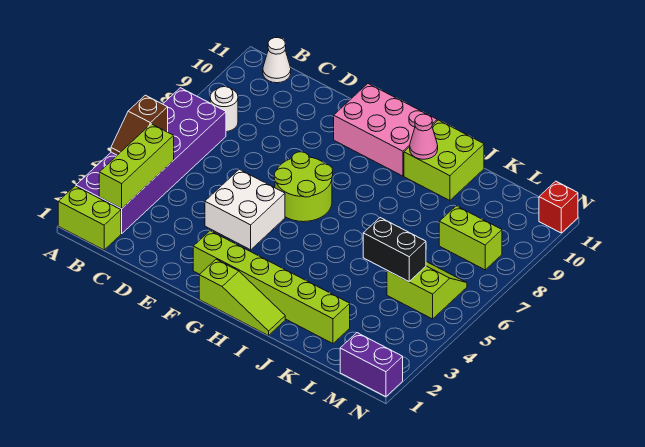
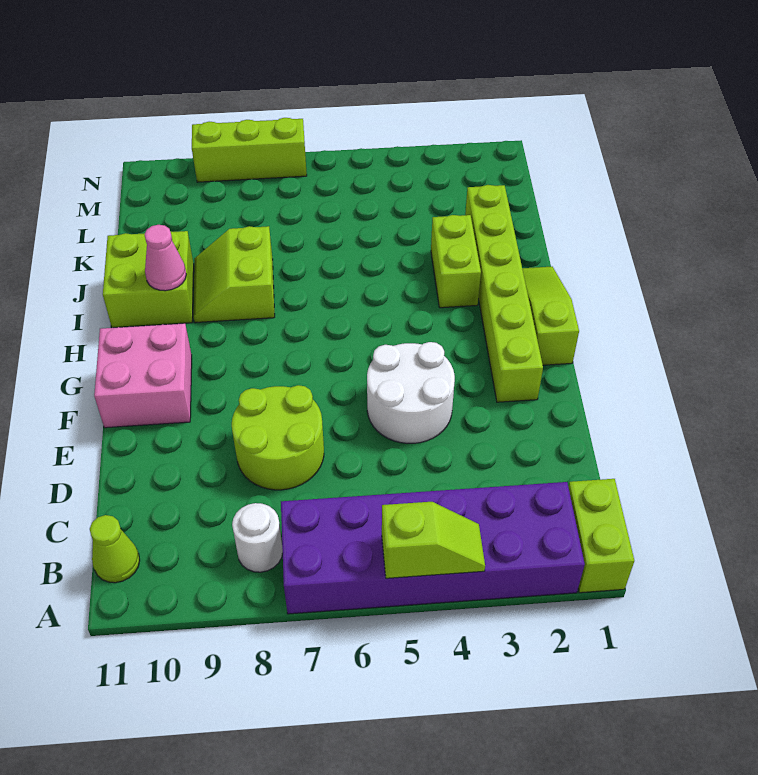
brown 1x2 slope [111,95,168,155] -> lime 1x2 slope [382,502,485,578]
lime 1x3 brick [99,124,174,209] -> lime 1x3 brick moved to [192,118,307,182]
white 1x1 cone [263,38,291,83] -> lime 1x1 cone [90,515,140,583]
white 2x2 brick [205,169,285,250] -> white 2x2 round brick [367,342,455,443]
lime 2x2 round brick [274,152,333,222] -> lime 2x2 round brick moved to [232,385,324,490]
pink 2x3 brick [334,84,437,176] -> pink 2x2 brick [94,323,192,428]
black 1x2 brick [363,218,426,282] -> none
lime 2x2 slope [387,262,467,319] -> lime 2x2 slope moved to [193,226,275,323]
lime 1x2 brick [439,206,502,270] -> lime 1x2 brick moved to [431,215,481,308]
purple 1x2 brick [340,333,403,397] -> none
red 1x1 brick [539,181,578,233] -> none

